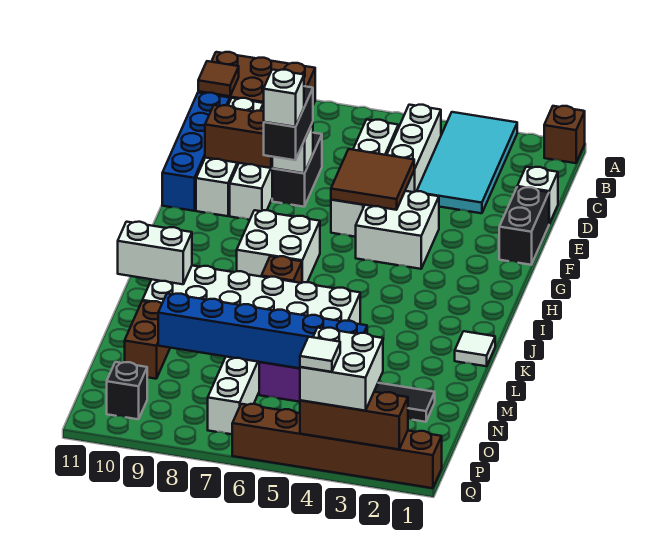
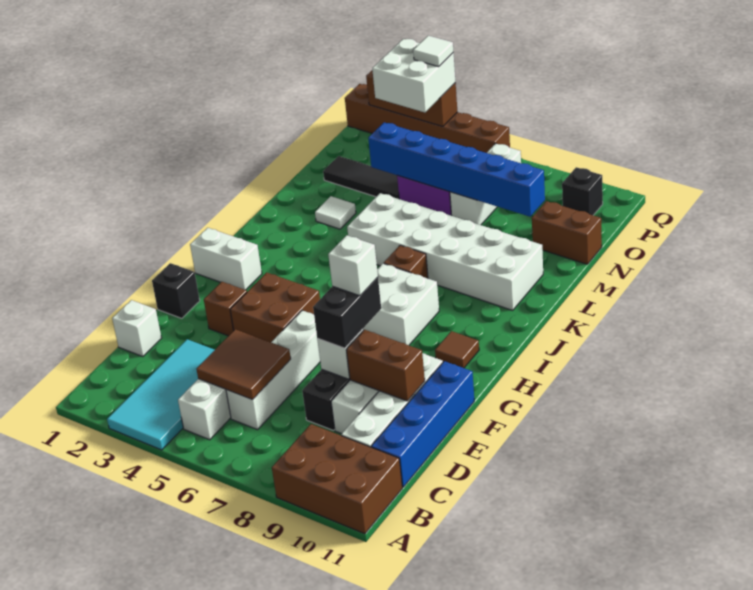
brown 1x1 brick [544,106,585,163] -> brown 1x1 brick moved to [204,282,247,336]
brown 1x1 tile [198,61,239,96] -> brown 1x1 tile moved to [435,331,479,368]
black 1x2 brick [499,187,549,265] -> black 1x1 brick [152,263,200,318]
brown 2x2 tile [331,149,414,210] -> brown 2x2 tile moved to [196,329,291,400]
white 2x2 brick [356,191,439,269] -> brown 2x2 brick [230,272,320,342]
white 1x1 tile [455,331,495,366] -> white 1x1 tile moved to [315,196,356,229]
white 1x2 brick [118,222,192,284] -> white 1x2 brick moved to [190,228,262,290]
brown 1x2 brick [125,301,170,379] -> brown 1x2 brick turned to [532,201,602,264]

